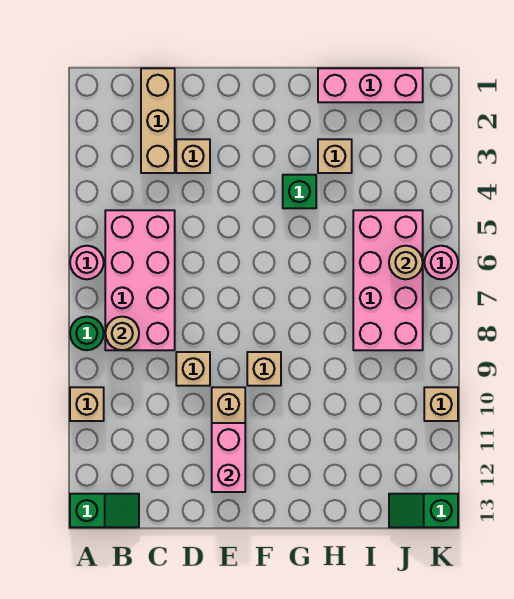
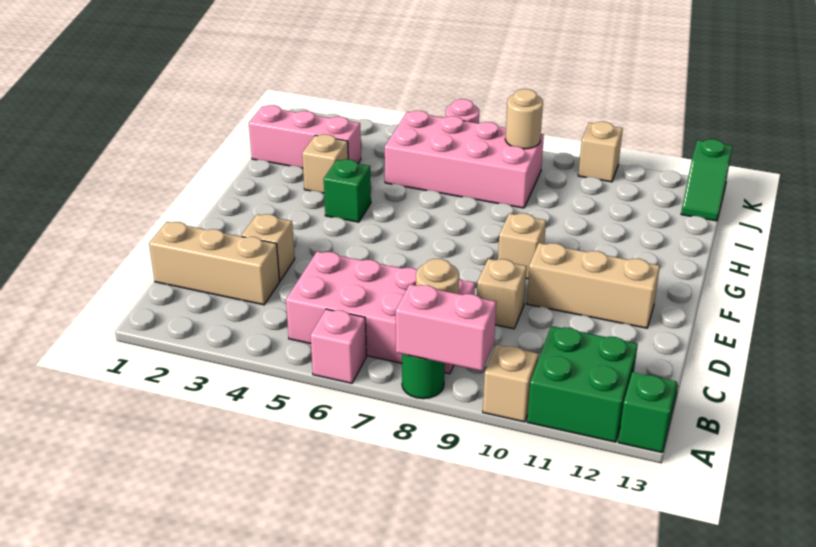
pink 1x1 round brick [70,246,104,279] -> pink 1x1 brick [311,309,366,383]
none -> green 2x2 brick [527,326,638,442]
pink 1x2 brick [212,423,245,492] -> pink 1x2 brick moved to [396,284,496,371]
pink 1x3 brick [318,68,423,102] -> pink 1x3 brick turned to [249,105,361,168]
tan 1x1 round brick [389,246,423,279] -> tan 1x1 round brick moved to [505,89,543,149]

